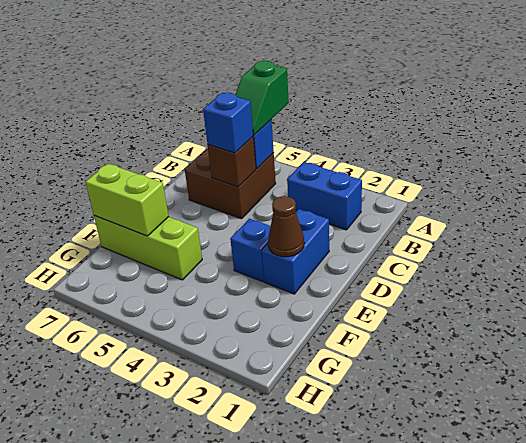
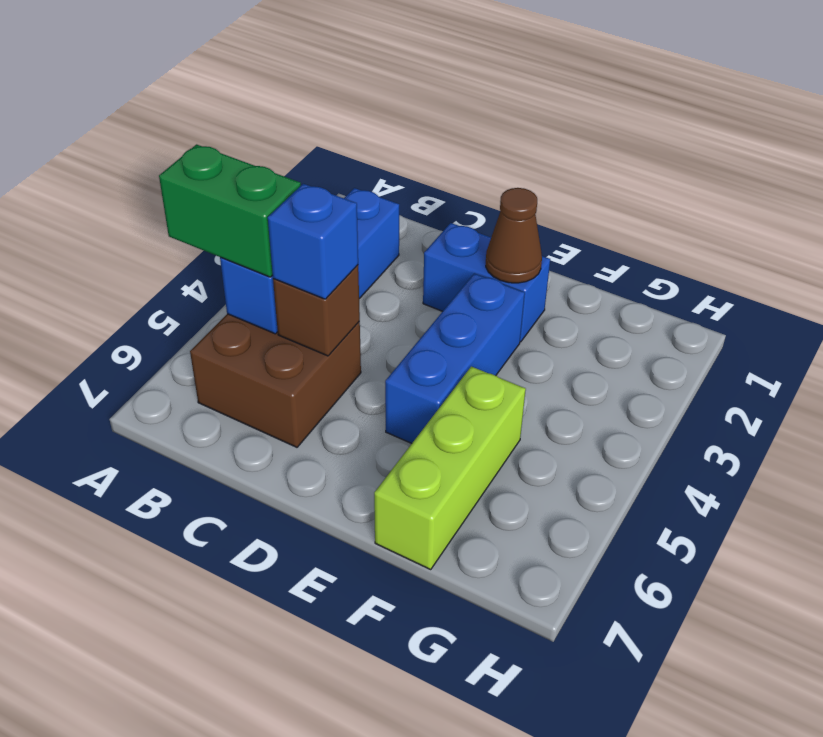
green 1x2 slope [235,61,289,135] -> green 1x2 brick [159,144,301,277]
blue 1x1 brick [230,219,271,282] -> blue 1x3 brick [385,273,525,443]
lime 1x2 brick [85,164,169,236] -> none

